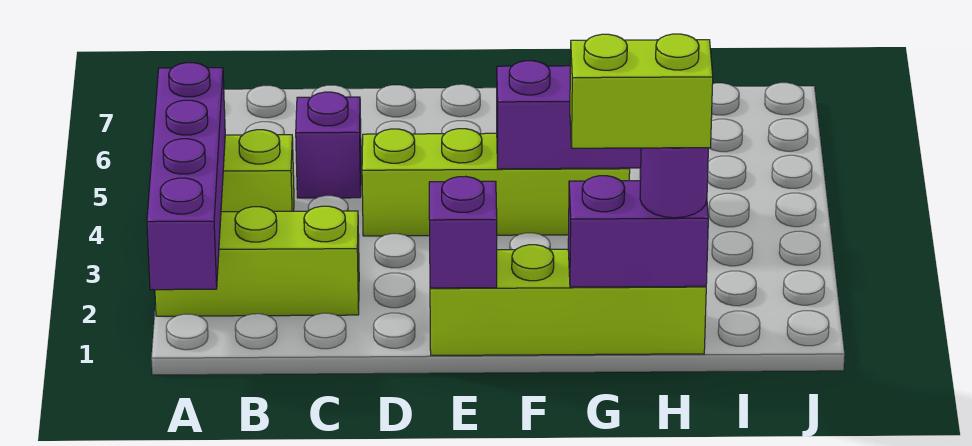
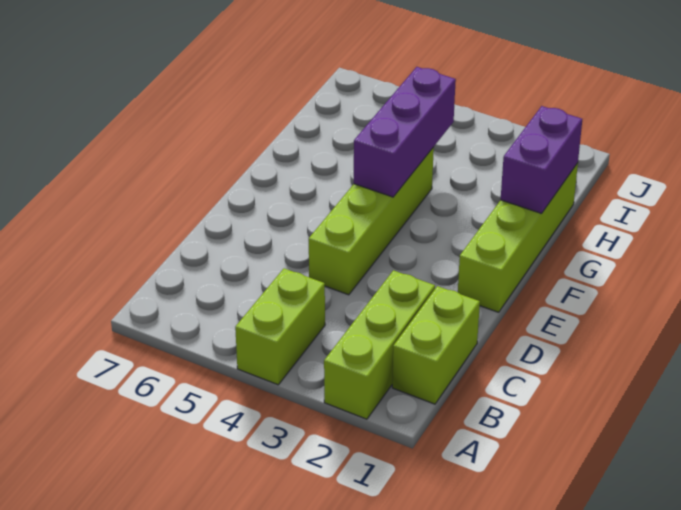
purple 1x4 brick [147,63,225,290] -> none
purple 1x1 brick [296,92,361,198] -> none
purple 1x1 brick [429,176,497,288] -> none
lime 1x2 brick [570,34,713,148] -> lime 1x2 brick moved to [392,286,480,404]
purple 1x1 round brick [640,148,708,218] -> none

